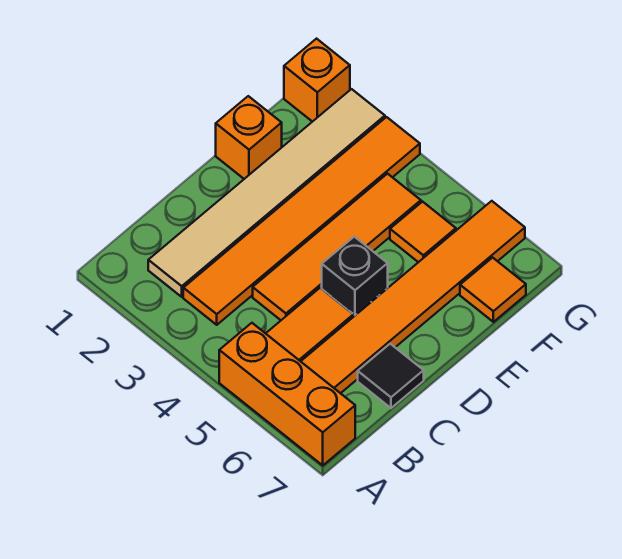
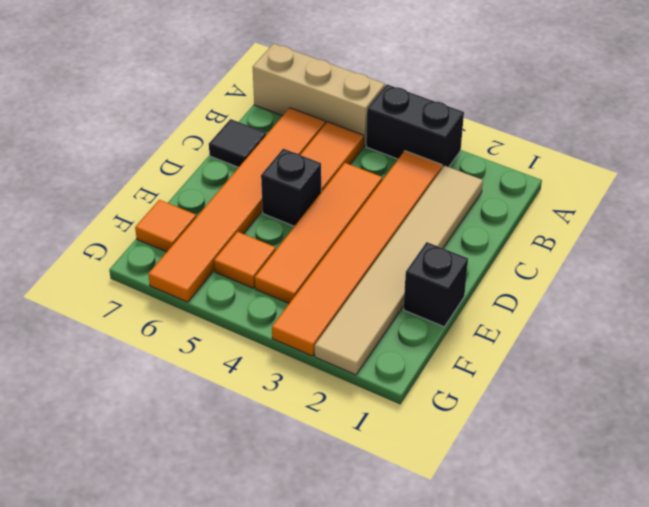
none -> black 1x2 brick [366,84,464,168]
orange 1x3 brick [219,323,355,465] -> tan 1x3 brick [253,44,385,146]
orange 1x1 brick [216,96,282,179] -> black 1x1 brick [403,242,468,327]
orange 1x1 brick [284,39,350,122] -> none

